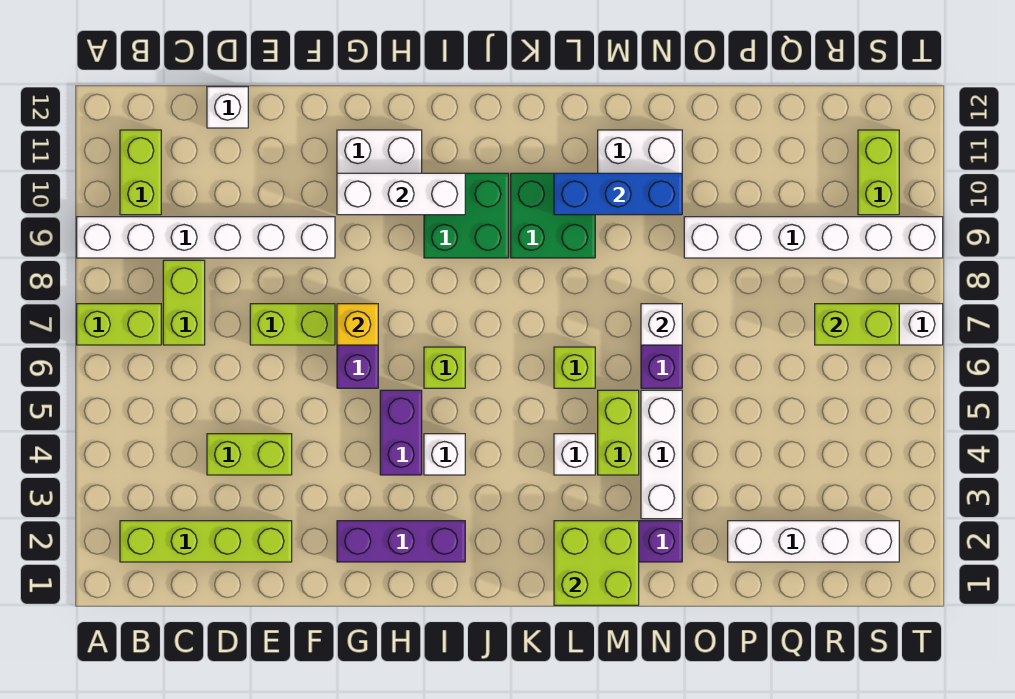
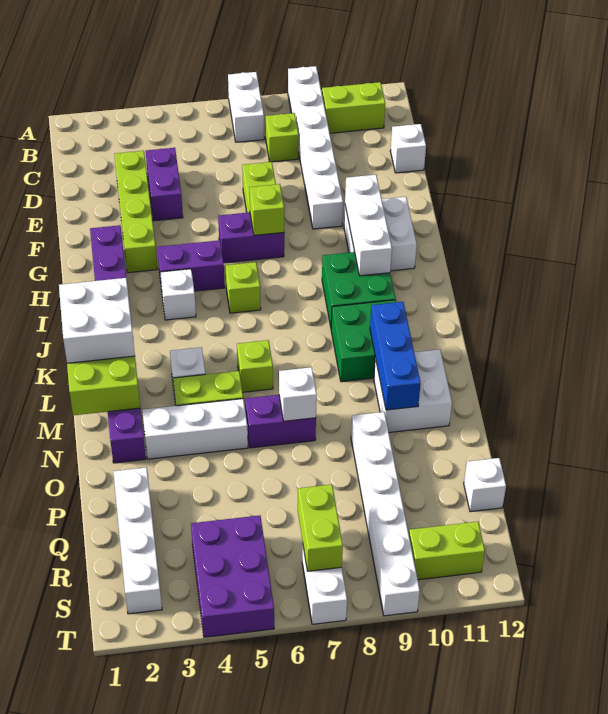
lime 1x2 brick [77,304,161,345] -> white 1x2 brick [228,72,264,142]
lime 1x4 brick [120,521,292,562] -> lime 1x4 brick moved to [114,151,157,273]
lime 1x2 brick [163,260,205,345] -> lime 1x1 brick [266,113,299,162]
lime 1x2 brick [207,434,292,475] -> purple 1x2 brick [146,148,183,221]
yellow 1x1 brick [337,304,378,345] -> lime 1x1 brick [249,184,284,235]
none -> white 2x2 brick [59,278,135,363]
none -> white 1x1 brick [464,458,506,512]
none -> purple 2x3 brick [191,515,274,637]

